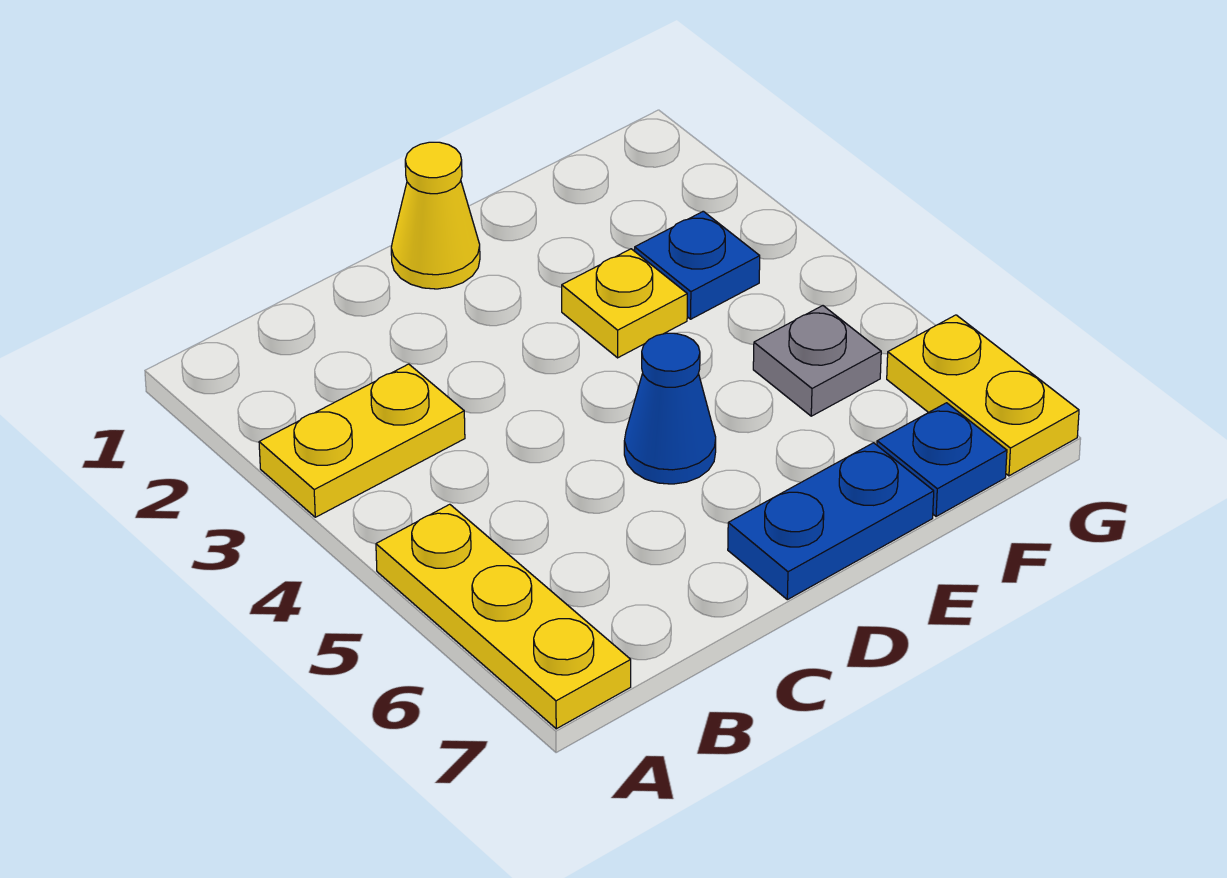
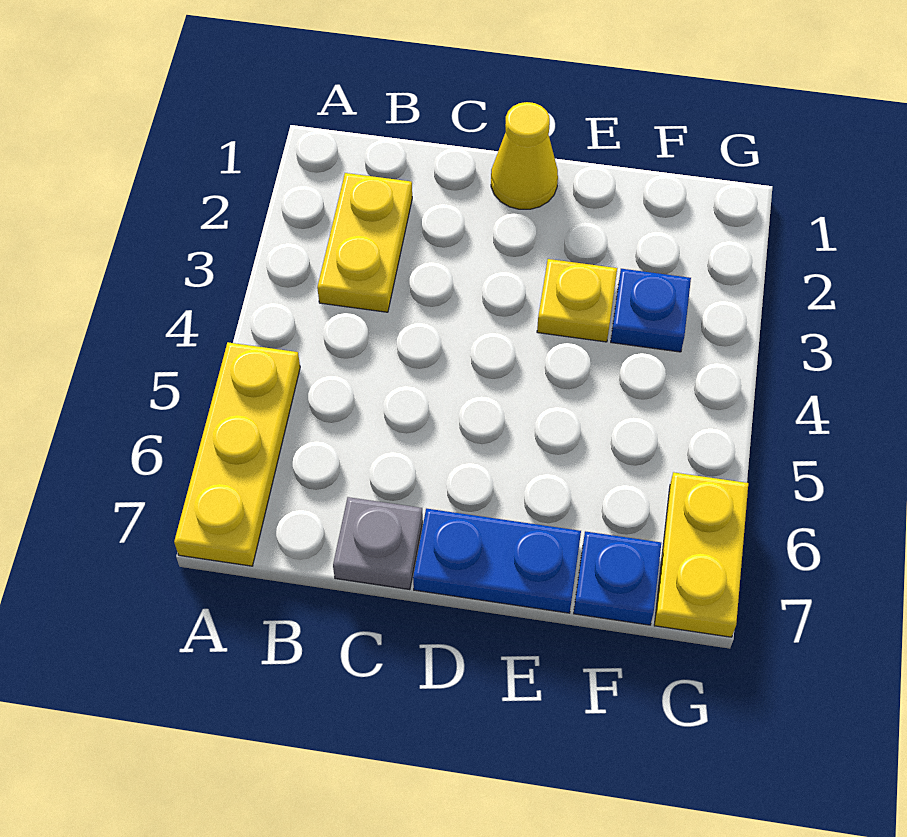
yellow 1x2 plate [259,364,465,517] -> yellow 1x2 plate turned to [317,173,412,312]
blue 1x1 cone [624,333,716,484] -> none
grey 1x1 plate [753,306,881,416] -> grey 1x1 plate moved to [333,497,423,590]

